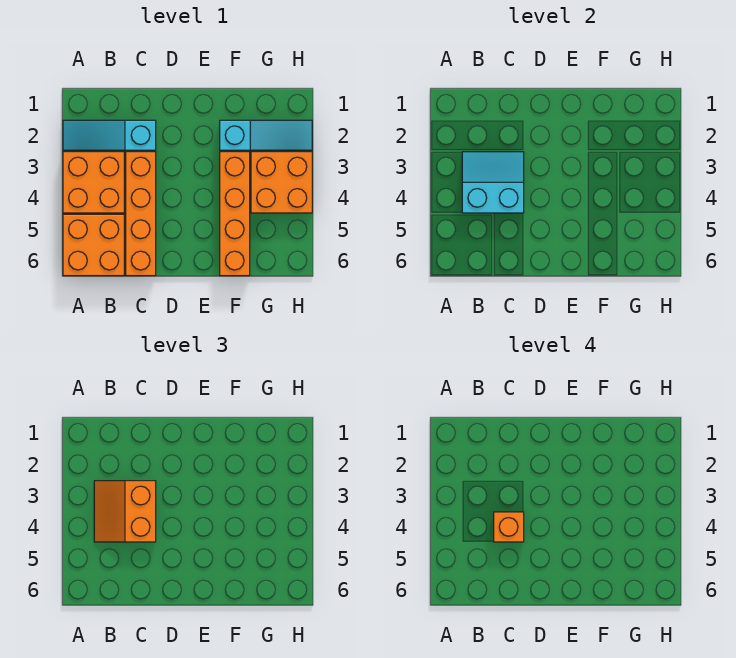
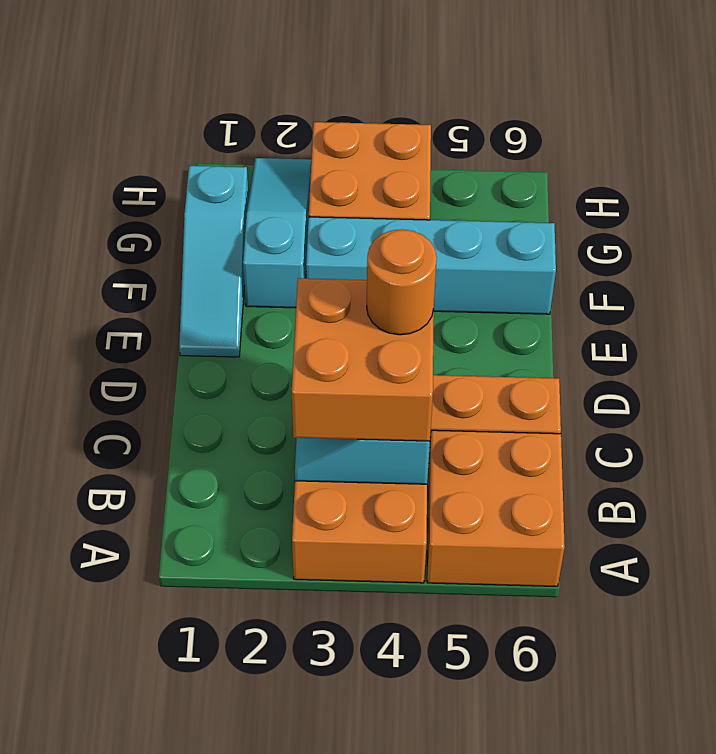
cyan 1x3 slope [63,120,156,150] -> cyan 1x3 slope moved to [179,166,249,357]
orange 2x2 slope [94,481,156,542] -> orange 2x2 brick [292,278,434,441]
orange 1x1 brick [494,512,524,542] -> orange 1x1 round brick [367,229,437,335]
orange 1x4 brick [220,152,250,276] -> cyan 1x4 brick [306,217,556,314]

